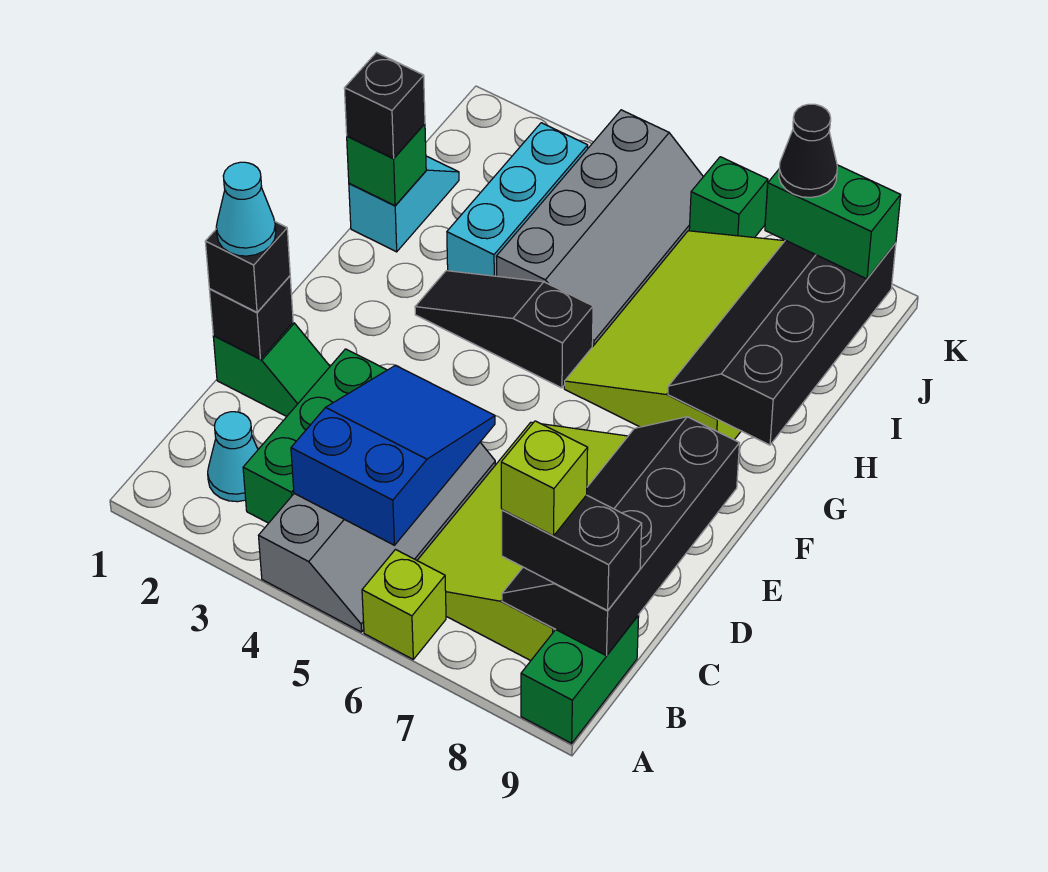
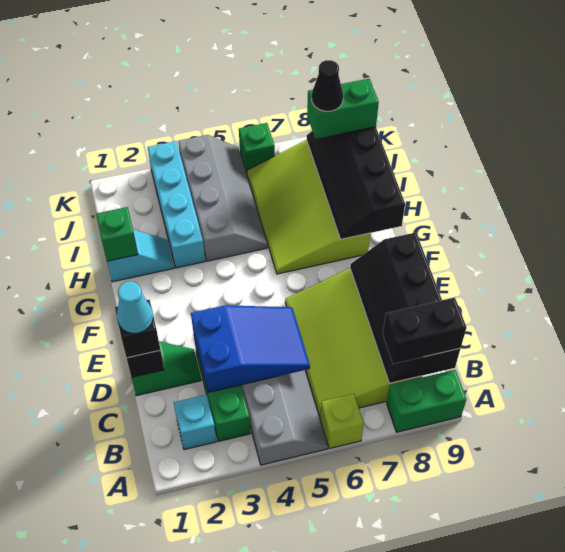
green 1x2 brick [521,615,639,743] -> green 1x2 brick turned to [387,370,466,432]
cyan 1x1 cone [208,412,258,502] -> cyan 1x1 brick [174,395,216,450]
blue 2x3 slope [291,365,495,545] -> blue 2x3 slope turned to [191,305,310,392]
lime 1x1 brick [501,421,588,536] -> none
black 1x3 slope [415,271,593,388] -> none
cyan 1x2 slope [349,156,459,252] -> cyan 1x2 slope turned to [107,229,174,282]
black 1x1 brick [344,53,425,158] -> none
cyan 1x3 brick [447,123,588,276] -> cyan 1x4 brick [148,141,205,268]

